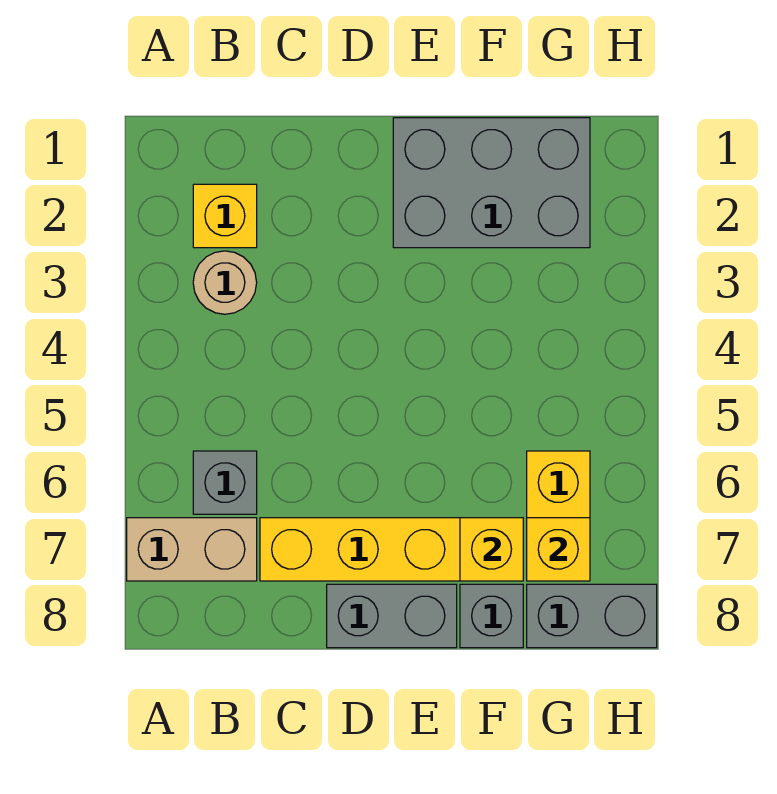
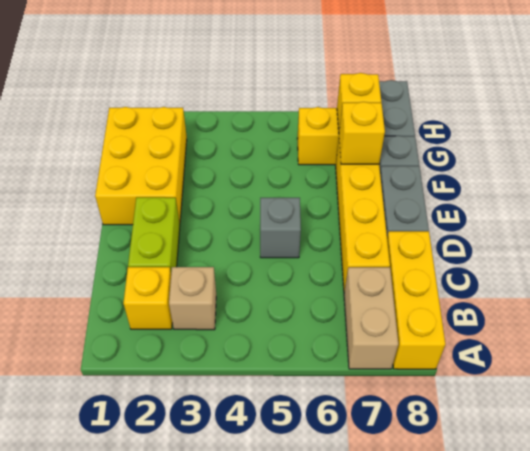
none -> yellow 1x3 brick [387,231,445,369]
tan 1x1 round brick [193,251,257,314] -> tan 1x1 brick [169,267,216,330]
grey 1x1 brick [193,451,257,514] -> grey 1x1 brick moved to [260,198,301,258]
none -> lime 1x2 brick [128,197,180,272]
grey 2x3 brick [393,118,590,248] -> yellow 2x3 brick [95,107,187,225]

